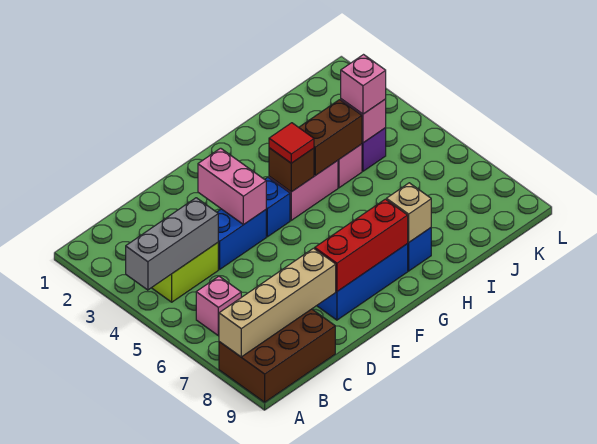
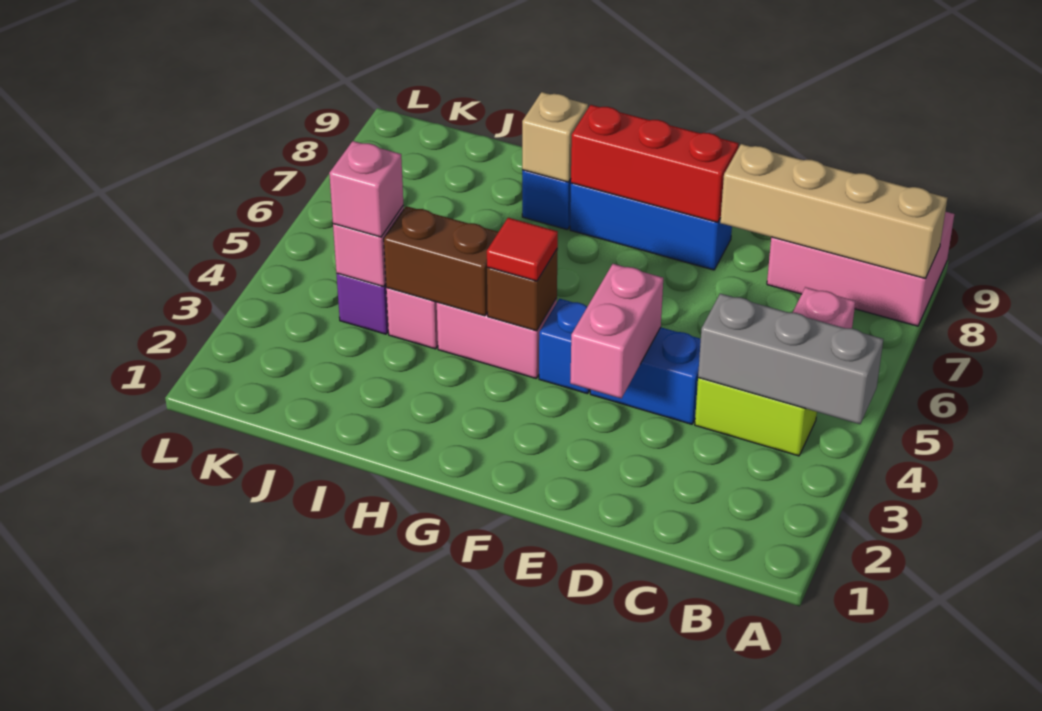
brown 2x3 brick [219,309,335,402] -> pink 2x3 brick [767,212,954,326]

